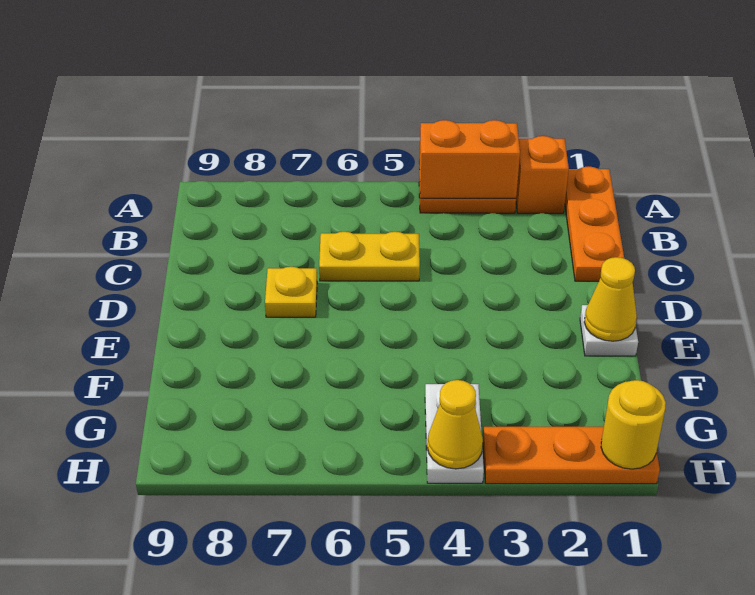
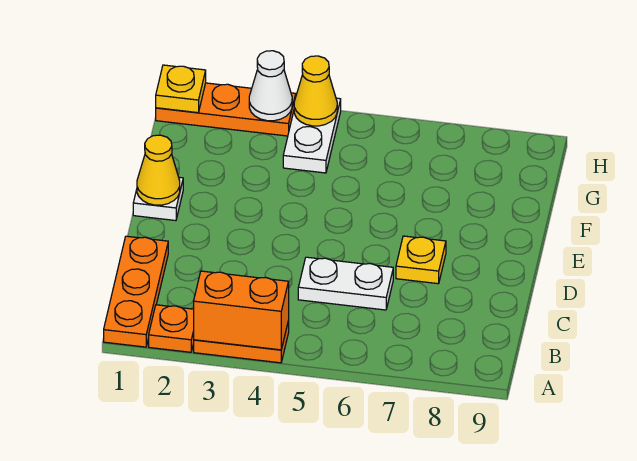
orange 1x1 brick [516,136,569,213] -> orange 1x1 plate [149,305,194,352]
yellow 1x2 plate [319,232,420,281] -> white 1x2 plate [298,257,393,310]
yellow 1x1 round brick [601,380,666,469] -> yellow 1x1 plate [156,65,206,113]
none -> white 1x1 cone [249,51,292,121]

